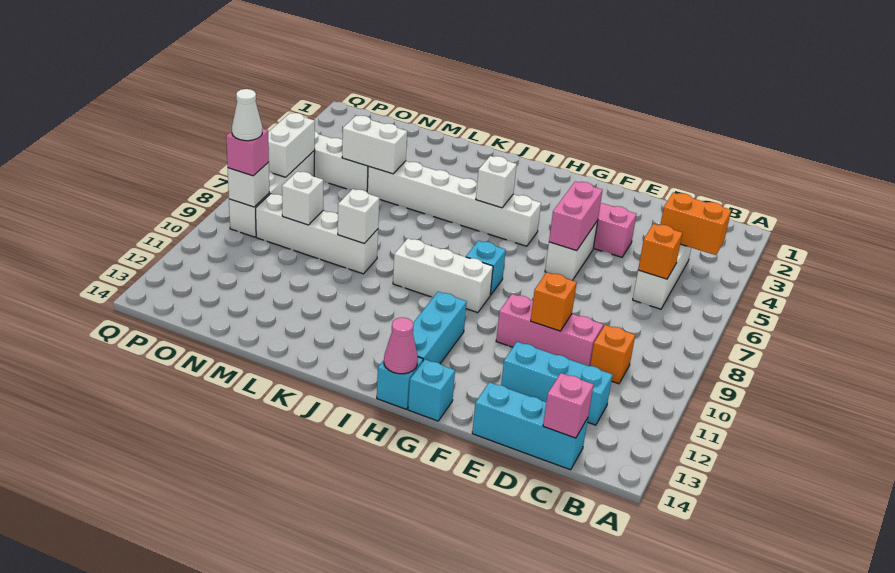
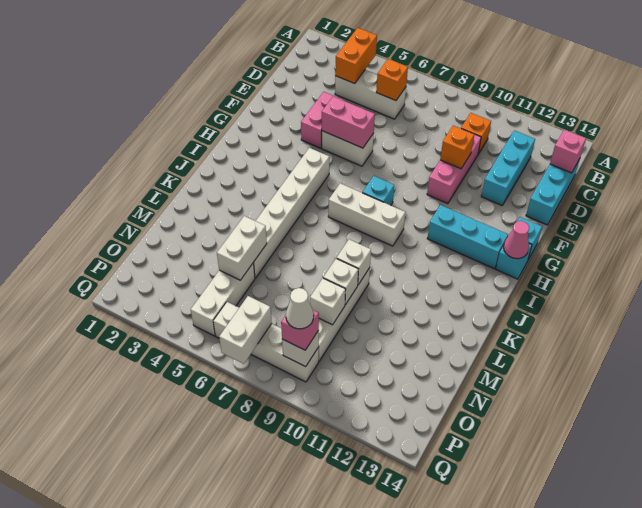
white 1x3 brick [393,238,493,313] -> white 1x3 brick turned to [328,183,405,246]
white 1x1 brick [476,156,517,208] -> white 1x1 brick moved to [323,258,358,305]
white 1x2 brick [268,113,315,177] -> white 1x2 brick turned to [219,296,272,364]

